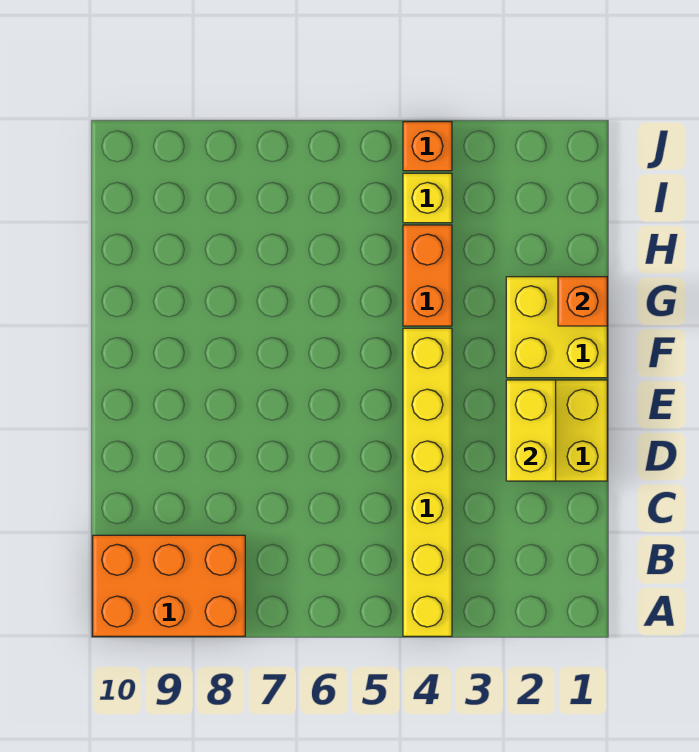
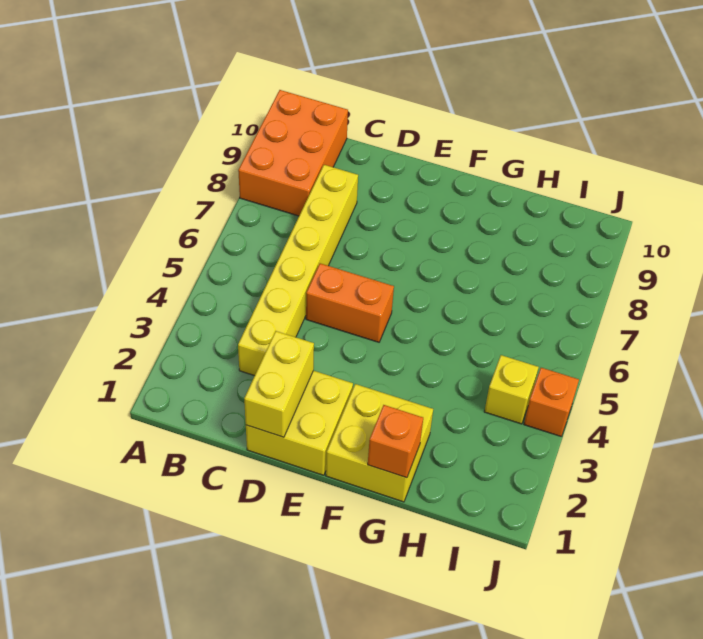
yellow 1x6 brick [403,328,452,636] -> yellow 1x6 brick turned to [238,165,358,376]
yellow 1x2 brick [506,380,556,481] -> yellow 1x2 brick turned to [244,331,314,437]
orange 1x2 brick [403,225,452,326] -> orange 1x2 brick moved to [306,263,394,342]

